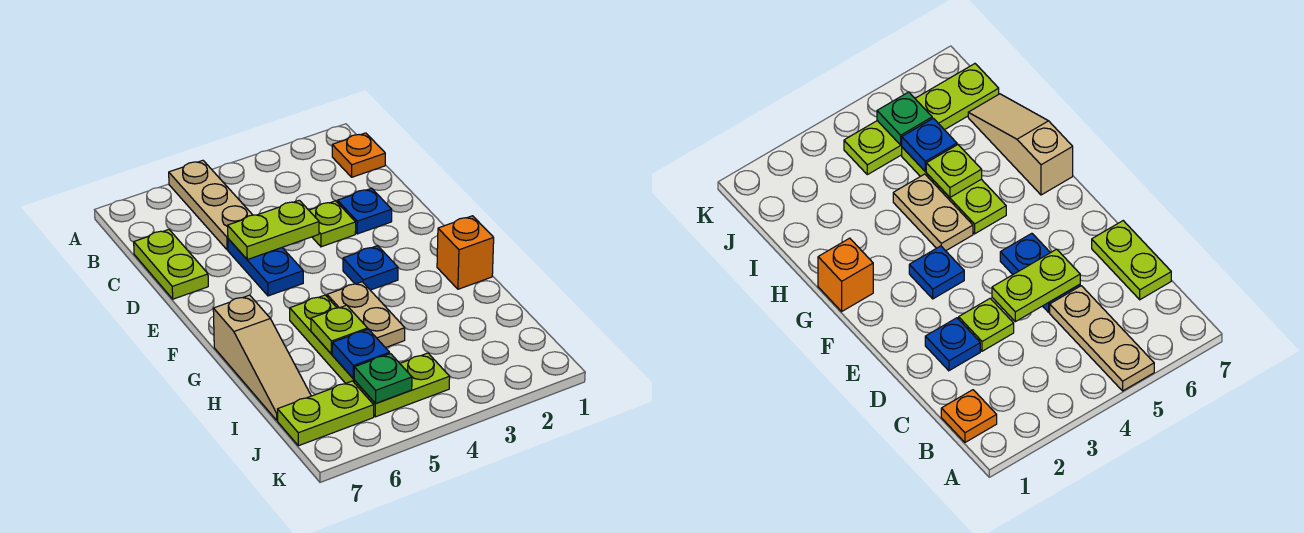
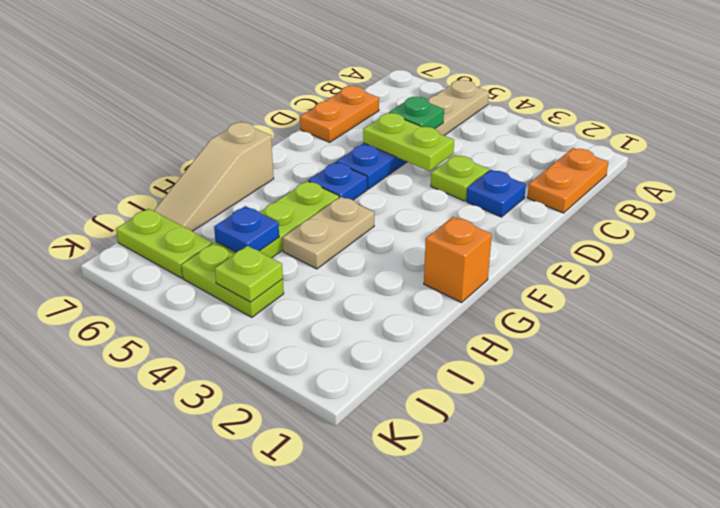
orange 1x1 plate [332,133,385,177] -> orange 1x2 plate [527,148,608,213]
lime 1x2 plate [134,230,208,299] -> orange 1x2 plate [300,86,379,142]
blue 1x1 plate [343,246,398,290] -> blue 1x1 plate moved to [308,162,367,200]
lime 1x1 plate [311,305,367,354] -> lime 1x1 plate moved to [215,246,283,302]
green 1x1 plate [354,354,412,403] -> green 1x1 plate moved to [389,97,444,129]

